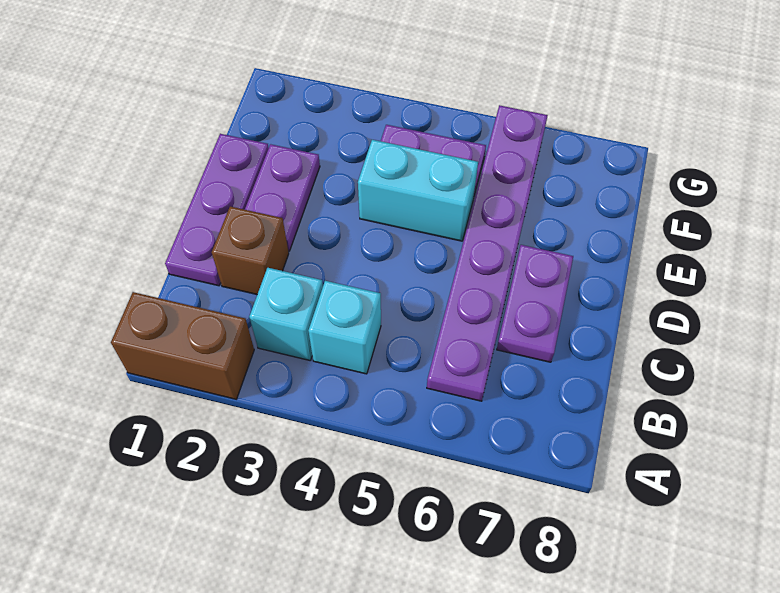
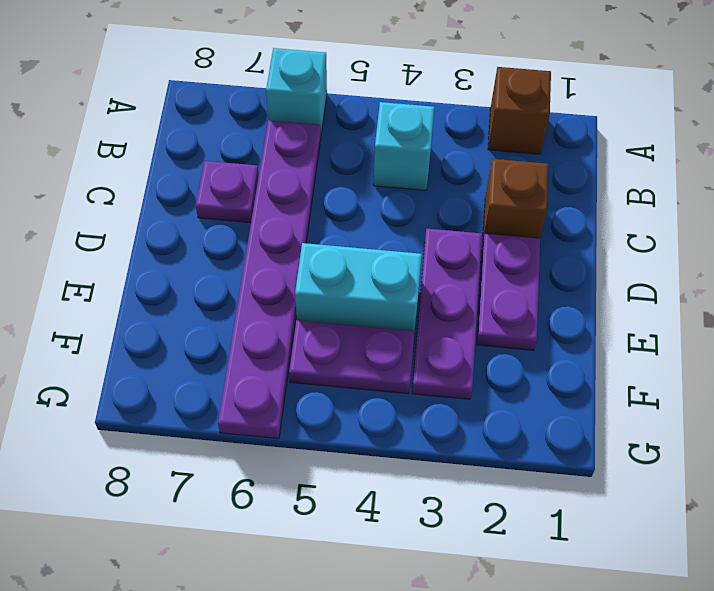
brown 1x2 brick [111,292,254,399] -> brown 1x1 brick [488,67,551,154]
cyan 1x1 brick [249,268,323,360] -> cyan 1x1 brick moved to [266,48,327,133]
purple 1x3 plate [165,134,269,286] -> purple 1x3 plate moved to [412,229,482,399]
purple 1x2 plate [497,245,573,362] -> purple 1x1 plate [196,161,259,223]

